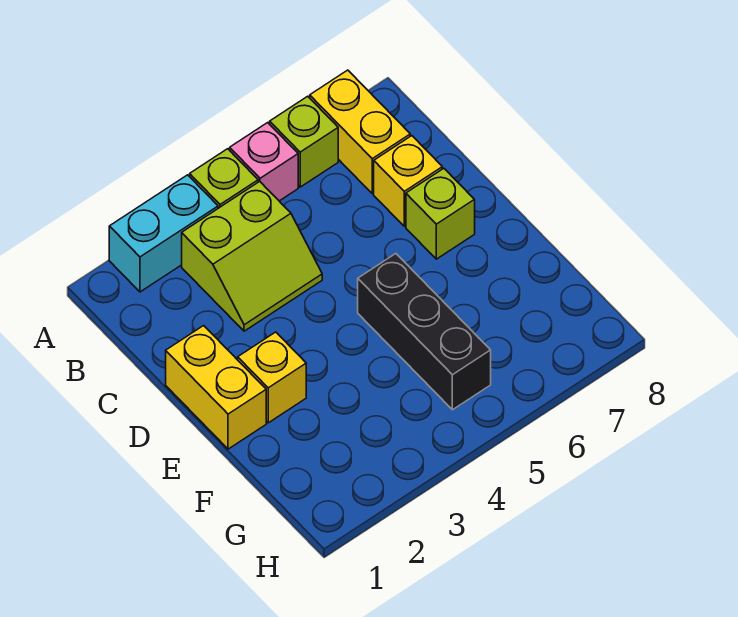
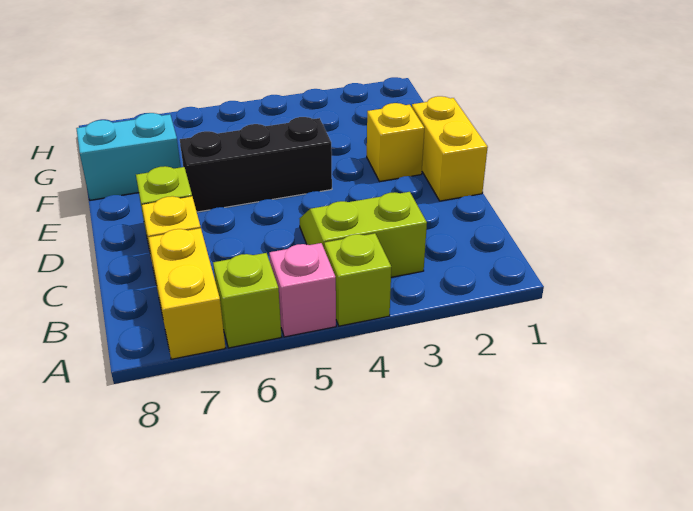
cyan 1x2 brick [109,175,218,292] -> cyan 1x2 brick moved to [76,113,181,200]
black 1x3 brick [358,254,491,410] -> black 1x3 brick turned to [180,117,332,212]

